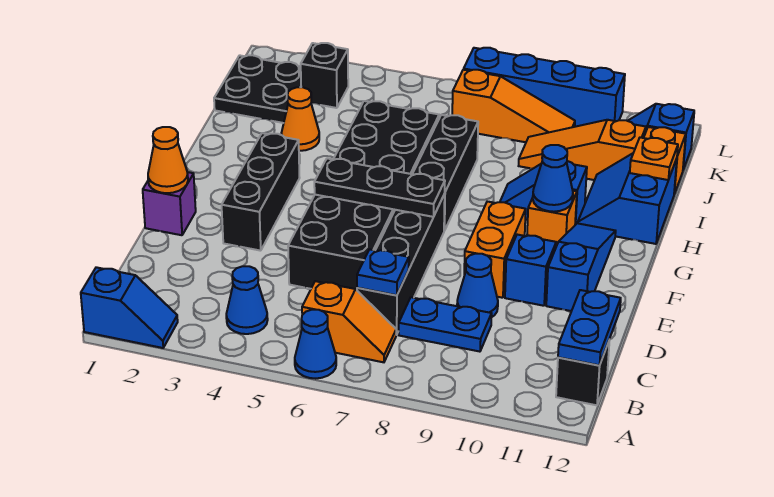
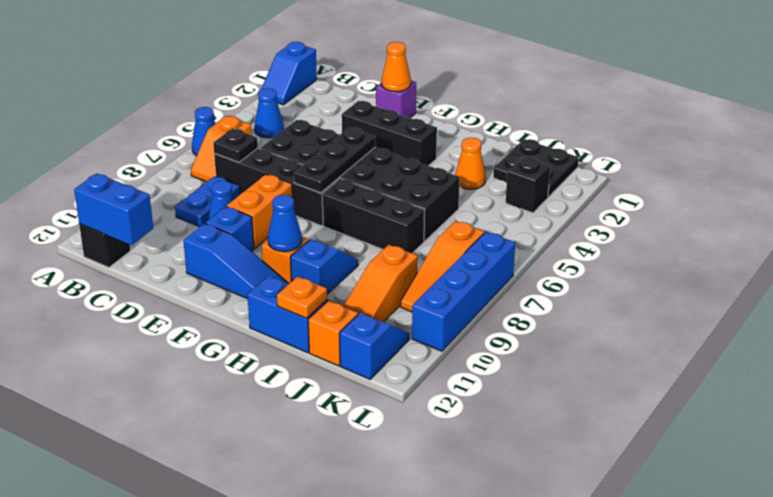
blue 1x2 plate [558,290,621,365] -> blue 1x2 brick [74,173,153,245]
blue 1x1 plate [357,249,409,295] -> black 1x1 plate [213,128,258,162]
orange 1x2 brick [464,202,526,298] -> orange 1x2 brick turned to [227,174,293,249]
orange 1x3 slope [519,120,646,180] -> orange 1x3 slope turned to [343,245,418,322]

